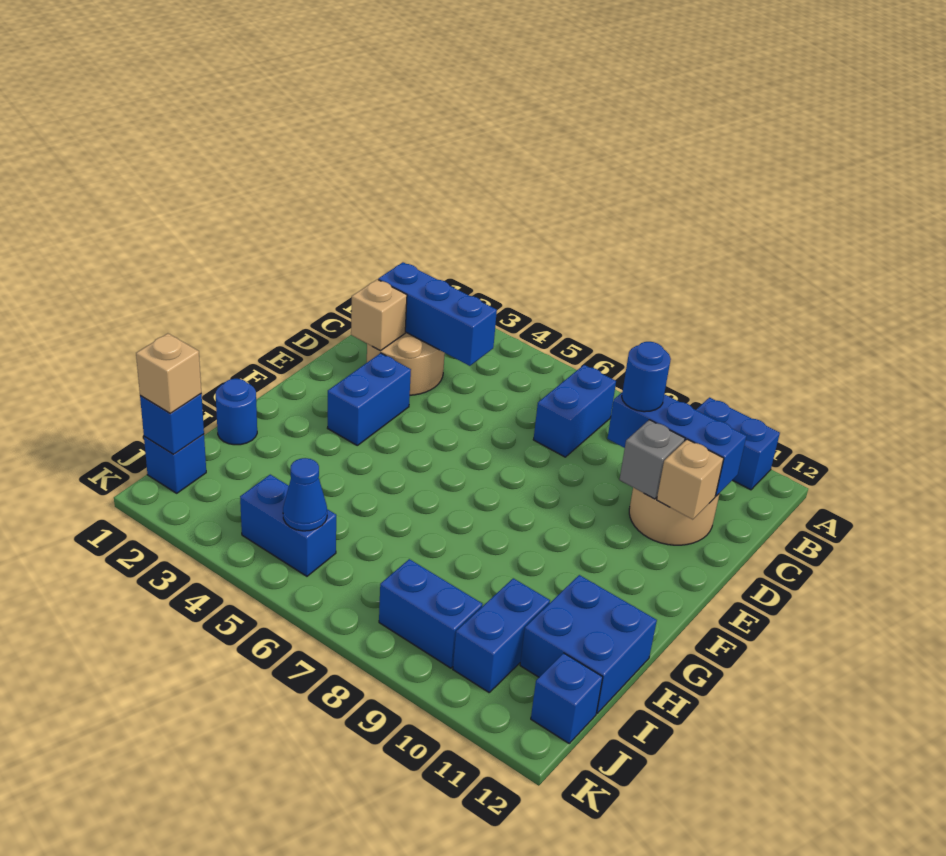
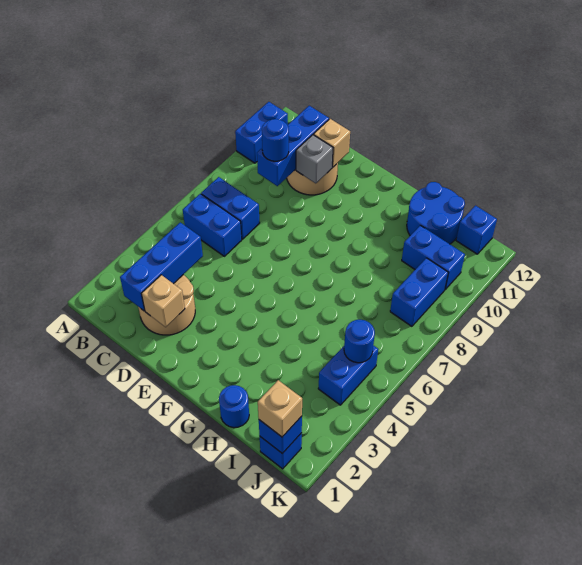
blue 1x2 brick [328,353,411,445] -> blue 1x2 brick moved to [183,194,242,256]
blue 2x2 brick [520,575,657,713] -> blue 2x2 round brick [407,182,465,244]
blue 1x1 cone [283,458,327,531] -> blue 1x1 round brick [344,320,375,363]

